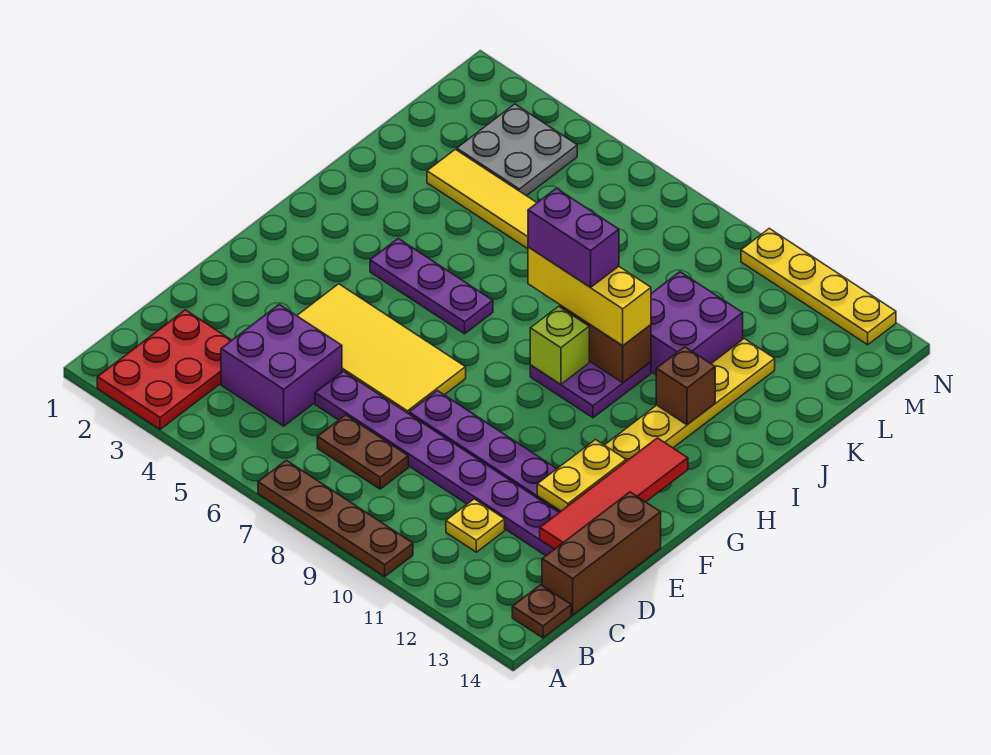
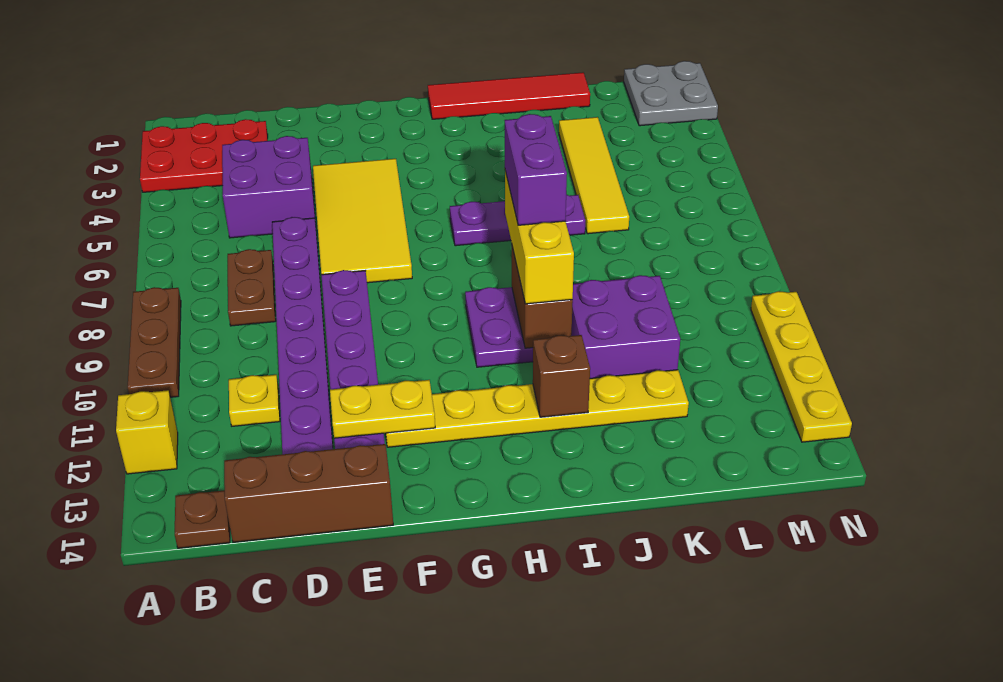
brown 1x4 plate [258,460,413,576] -> brown 1x3 plate [128,287,181,397]
none -> yellow 1x1 brick [116,390,178,474]
red 1x4 tile [540,438,688,549] -> red 1x4 tile moved to [428,73,590,119]
purple 1x3 plate [370,239,493,334] -> purple 1x3 plate turned to [450,195,585,246]
lime 1x1 brick [530,306,589,384] -> none
grey 2x2 plate [457,104,577,196] -> grey 2x2 plate moved to [624,61,718,126]

